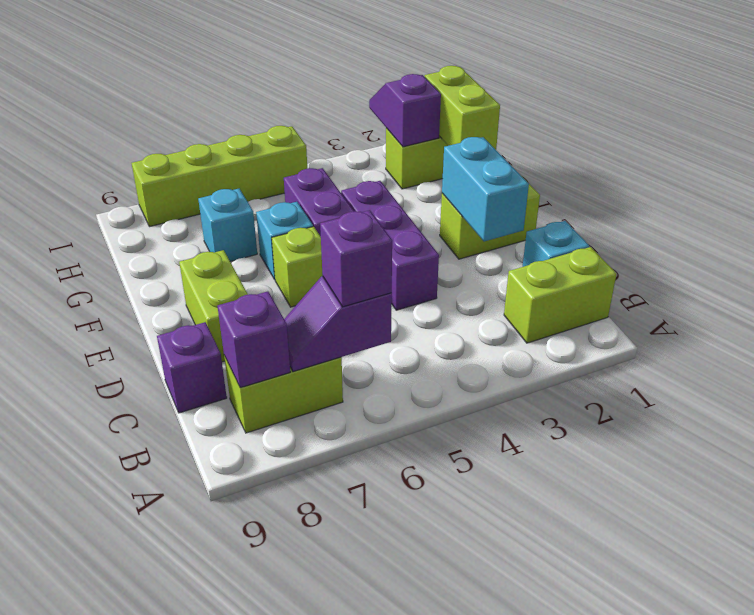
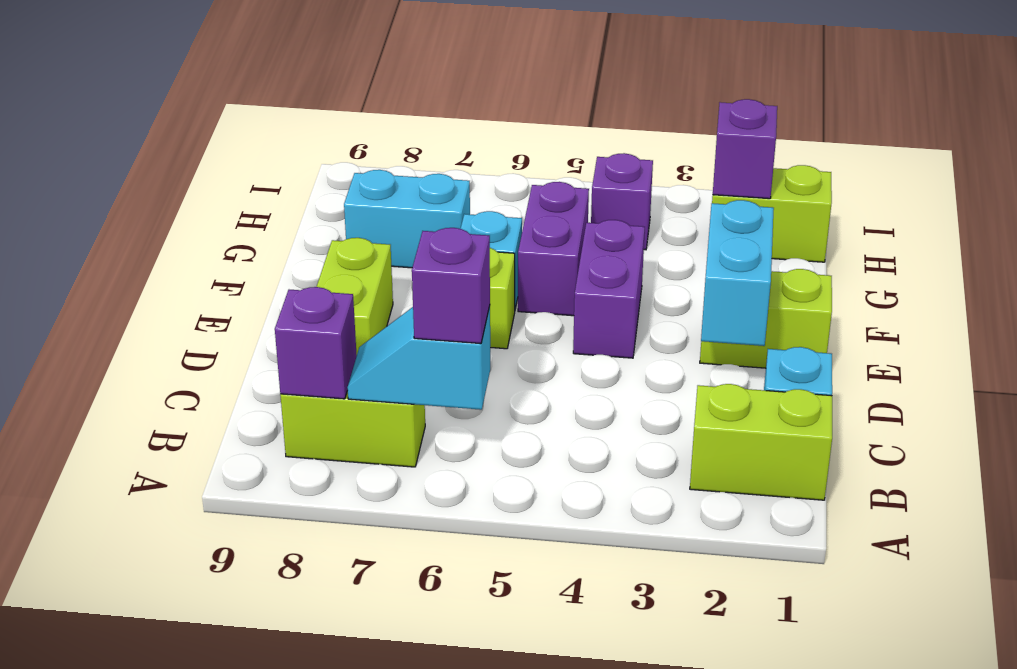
purple 1x2 slope [284,276,392,372] -> cyan 1x2 slope [347,306,490,410]
purple 1x1 brick [157,322,227,413] -> purple 1x1 brick moved to [591,153,653,250]
purple 1x3 brick [341,181,439,310] -> purple 1x2 brick [573,220,645,358]
lime 1x2 brick [425,66,500,150] -> none
cyan 1x1 brick [198,189,257,261] -> cyan 1x2 brick [344,170,470,268]
lime 1x4 brick [132,126,307,227] -> none

